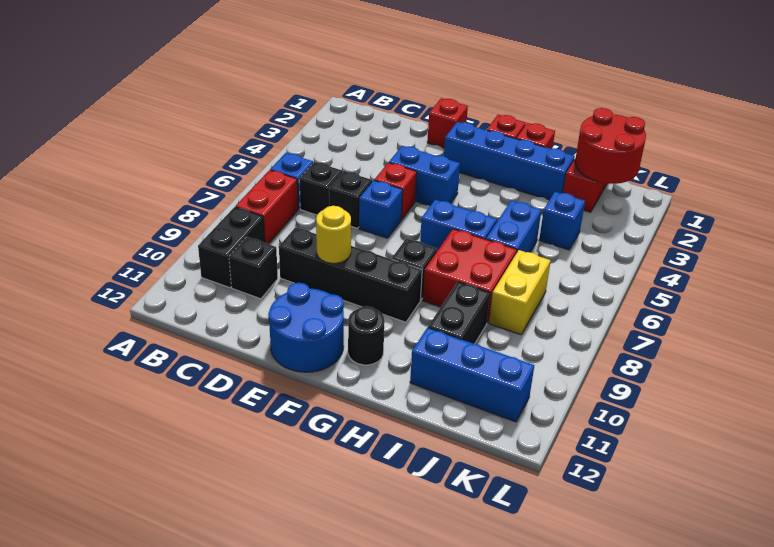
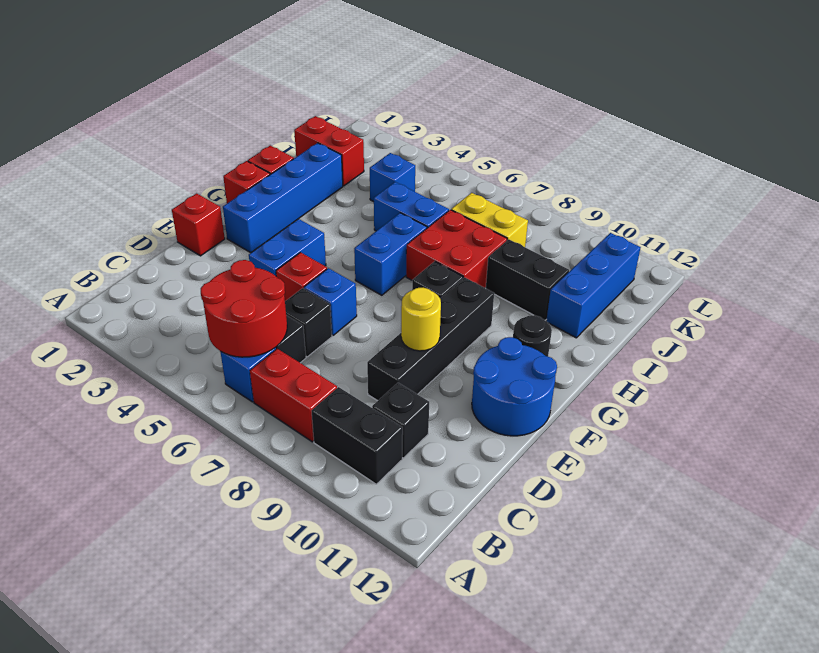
red 2x2 round brick [575,108,646,184] -> red 2x2 round brick moved to [201,260,287,357]

